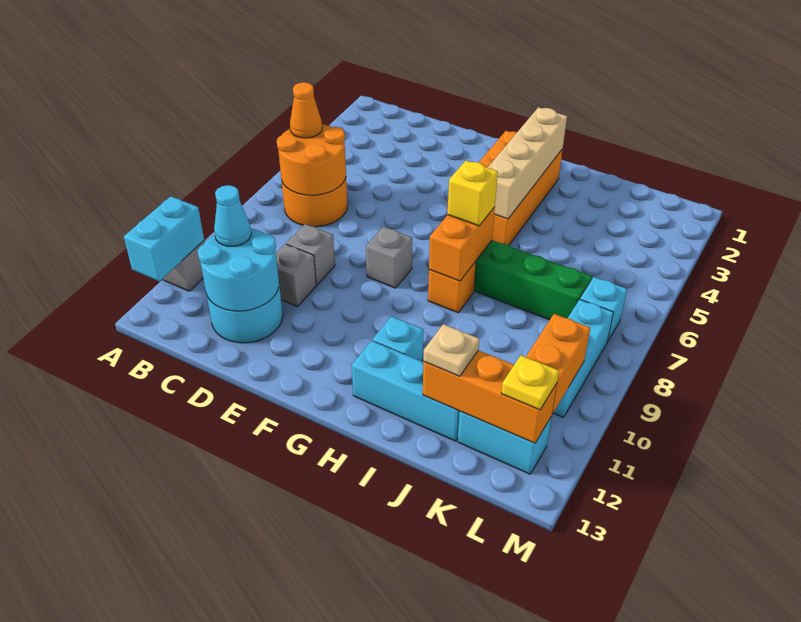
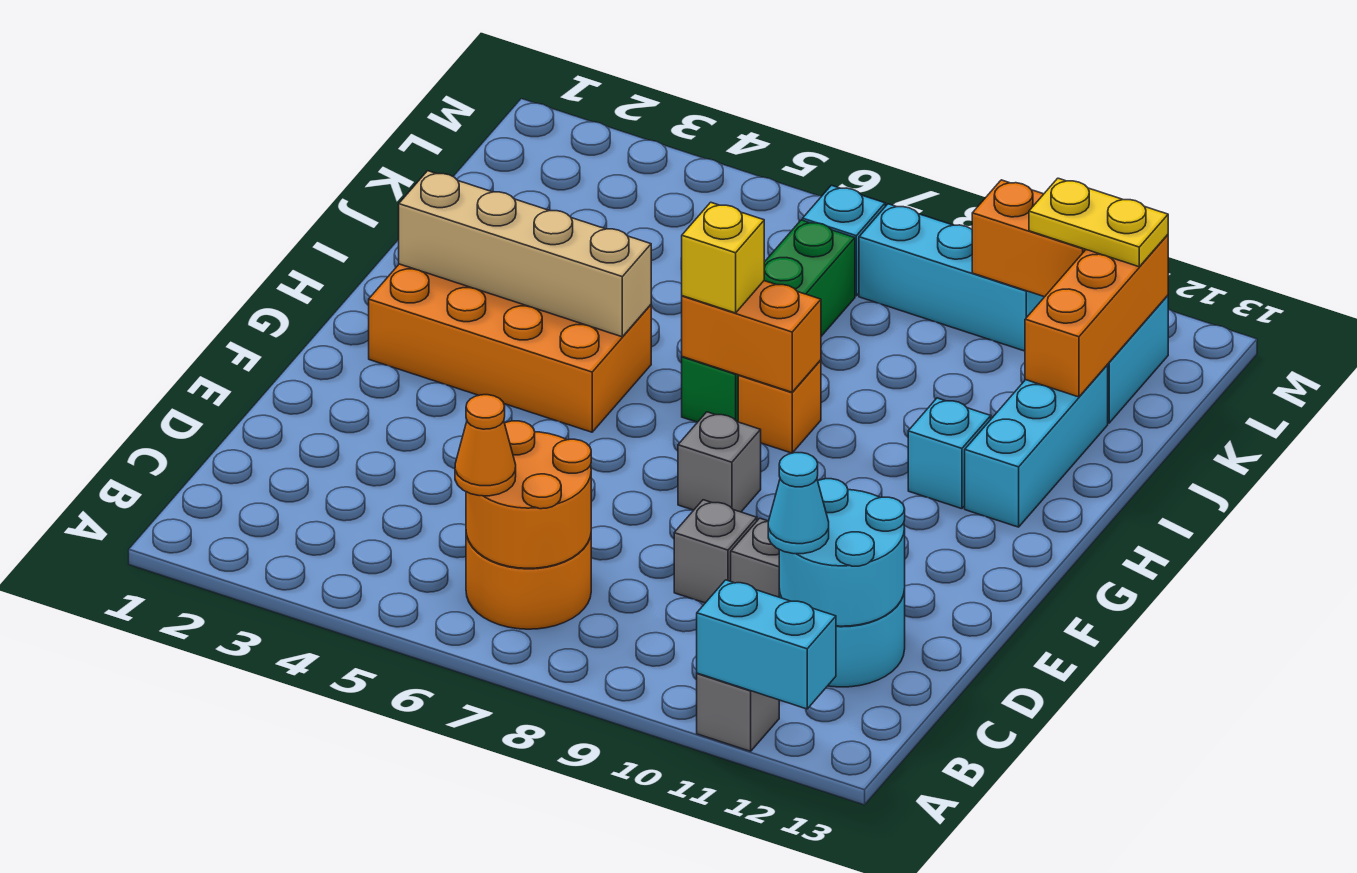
tan 1x1 plate [423,324,479,376] -> none
yellow 1x1 plate [501,355,559,410] -> yellow 1x2 plate [1029,178,1168,267]

